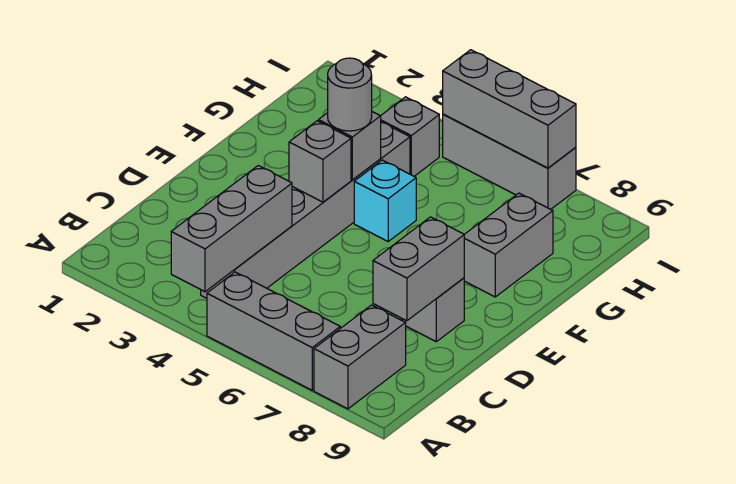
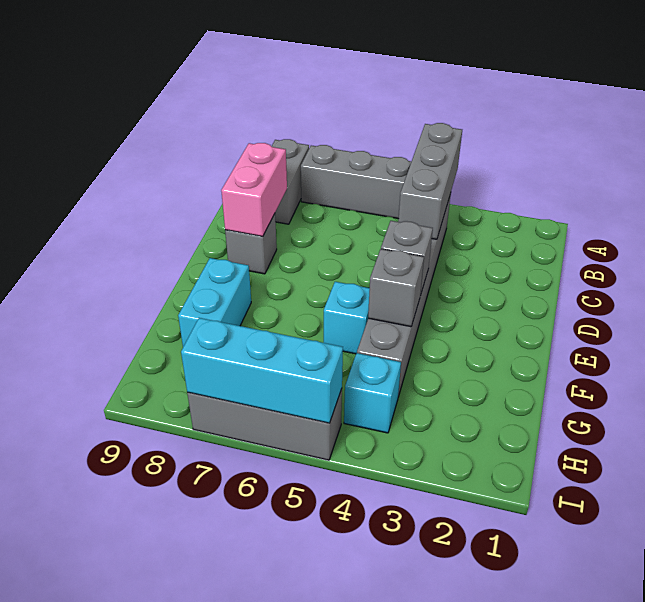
grey 1x2 brick [373,217,464,321] -> pink 1x2 brick [221,143,287,237]
grey 1x1 round brick [328,58,372,131] -> none
grey 1x2 brick [464,193,553,297] -> cyan 1x2 brick [178,258,251,347]
grey 1x1 brick [381,97,439,176] -> cyan 1x1 brick [344,353,401,433]
grey 1x3 brick [443,50,576,168] -> cyan 1x3 brick [181,318,343,423]

